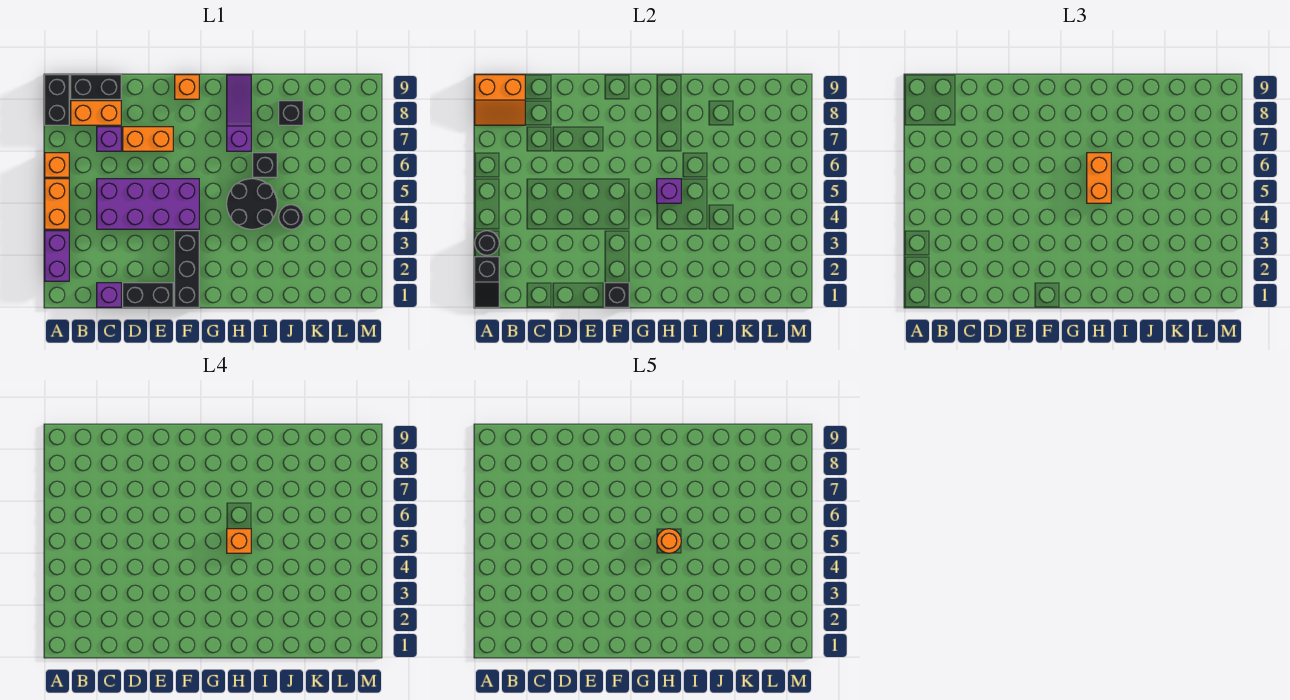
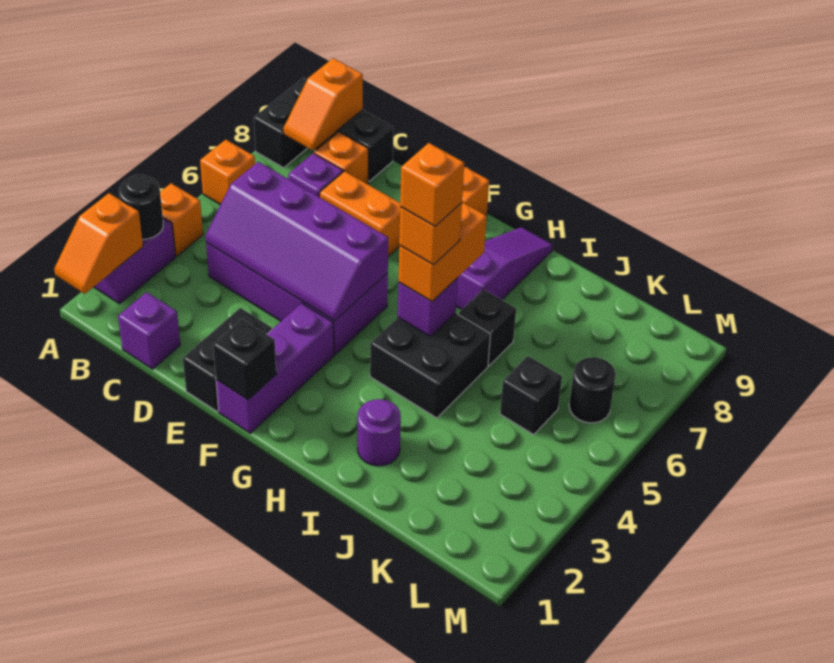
black 1x2 slope [475,257,499,307] -> orange 1x2 slope [54,193,143,294]
orange 1x2 brick [45,179,69,229] -> orange 1x1 brick [160,183,203,256]
orange 2x2 slope [475,75,525,125] -> orange 1x2 slope [284,58,363,151]
orange 1x2 brick [71,101,121,125] -> orange 1x1 brick [314,132,368,184]
none -> purple 2x4 slope [206,162,388,321]
black 1x2 brick [123,283,173,307] -> black 1x2 brick turned to [183,308,272,411]
black 1x3 brick [175,231,199,307] -> purple 1x3 brick [216,303,334,433]
black 2x2 round brick [227,179,277,229] -> black 2x2 brick [370,313,490,418]
orange 1x1 round brick [657,529,681,553] -> orange 1x1 brick [400,143,464,226]
none -> purple 1x1 round brick [358,399,401,466]
black 1x1 round brick [279,205,303,229] -> black 1x1 round brick moved to [569,357,616,423]
black 1x1 brick [279,101,303,125] -> black 1x1 brick moved to [500,356,562,435]

